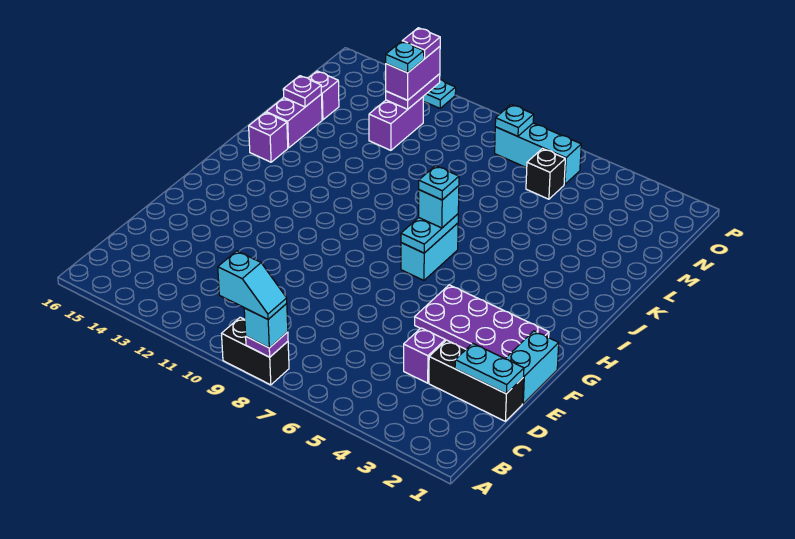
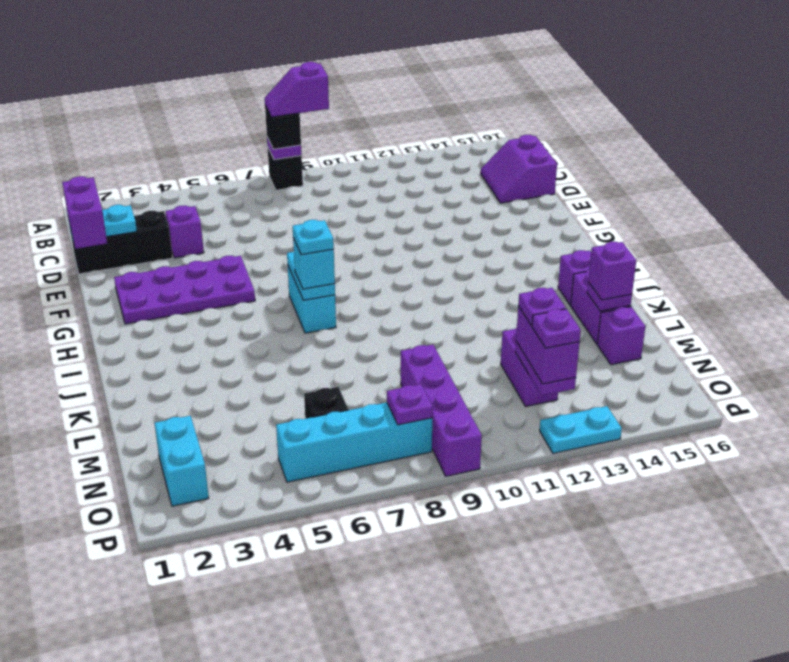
black 1x2 brick [222,317,289,385] -> black 1x1 brick [268,148,303,190]
cyan 1x1 brick [244,304,288,348] -> black 1x1 brick [265,105,301,149]
cyan 1x2 slope [218,251,287,319] -> purple 1x2 slope [265,62,329,117]
none -> purple 2x2 slope [481,135,557,203]
none -> purple 1x2 brick [62,176,107,249]
cyan 1x2 brick [505,331,559,404] -> cyan 1x2 brick moved to [155,416,209,506]
none -> purple 1x1 brick [588,242,636,300]
none -> purple 1x4 brick [401,345,482,476]
cyan 1x1 plate [386,41,424,73] -> purple 1x1 plate [518,288,566,326]
cyan 1x3 brick [495,123,581,184] -> cyan 1x4 brick [276,403,432,482]
cyan 1x1 plate [495,105,534,136] -> purple 1x1 plate [387,384,433,425]

